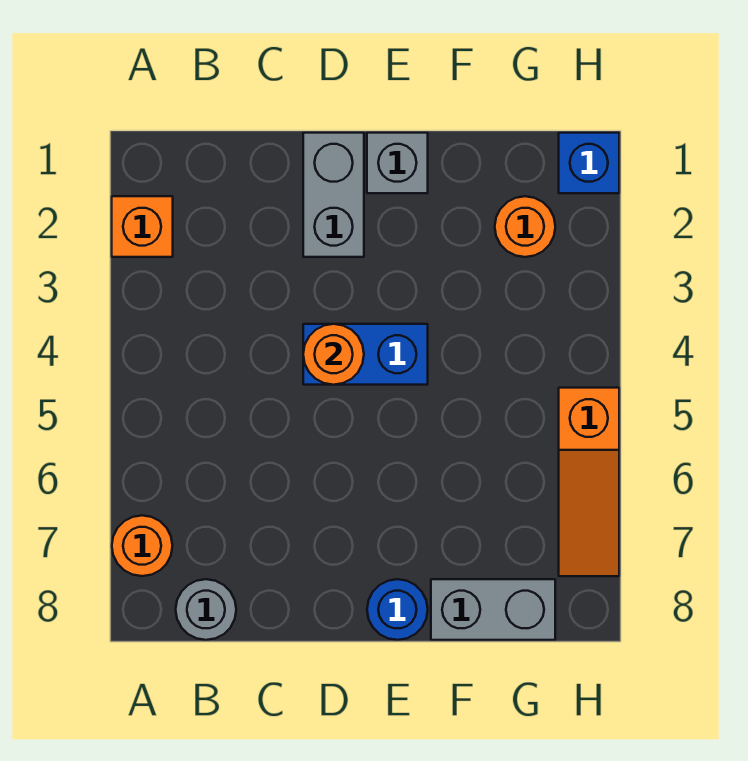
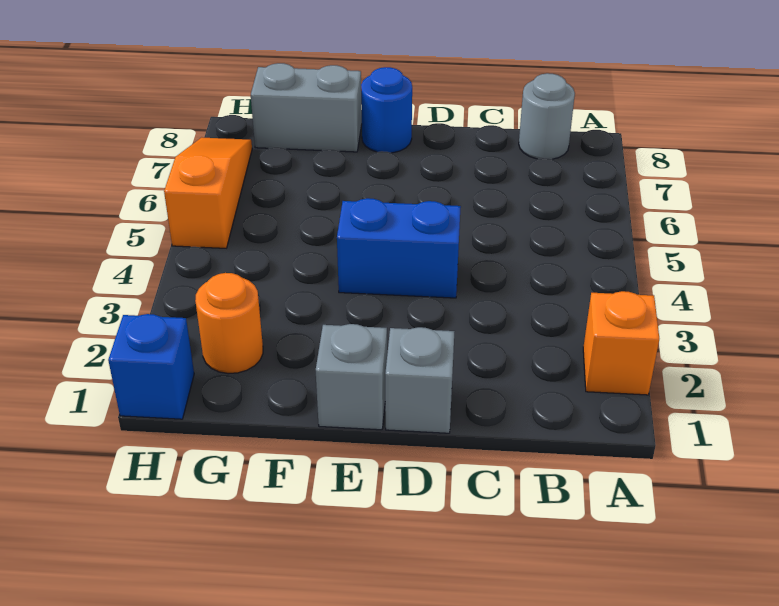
orange 1x1 round brick [112,515,172,576] -> none
grey 1x2 brick [303,133,364,257] -> grey 1x1 brick [385,327,455,433]
orange 1x1 round brick [303,324,364,385] -> none

